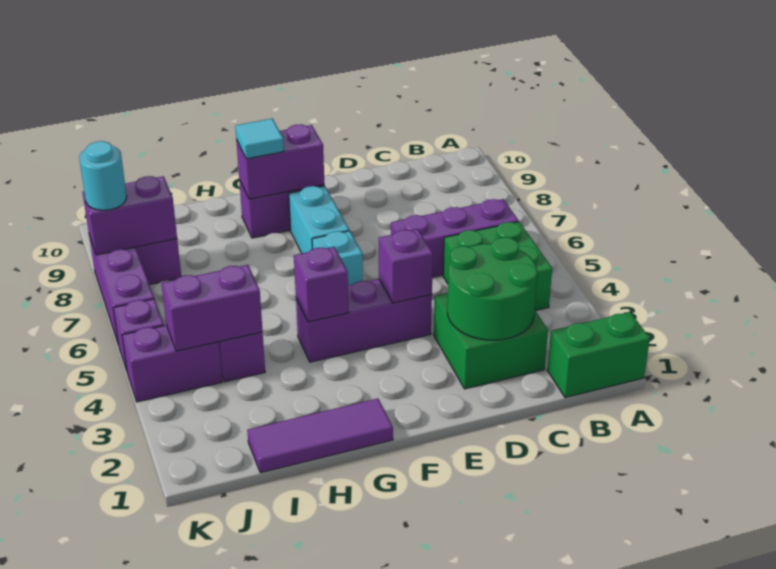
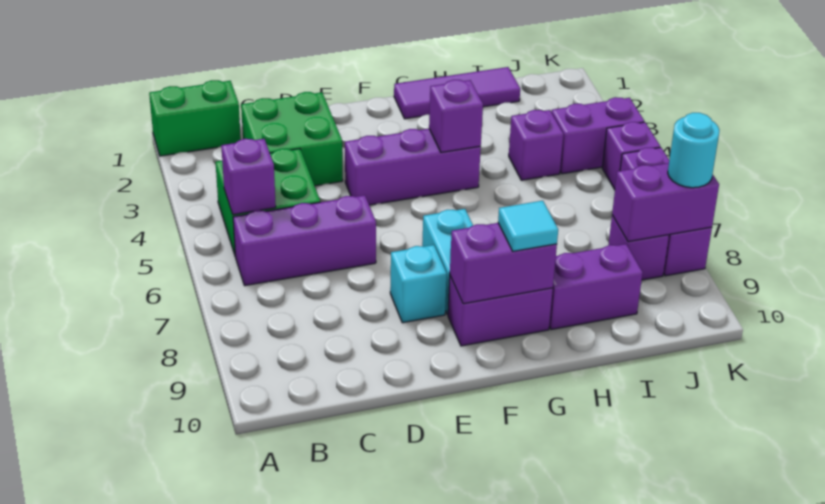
green 2x2 round brick [447,237,537,340] -> none
purple 1x1 brick [379,229,433,303] -> purple 1x1 brick moved to [221,139,276,215]
cyan 1x1 brick [312,231,363,286] -> cyan 1x1 brick moved to [390,245,447,323]
purple 1x2 brick [161,265,263,351] -> purple 1x2 brick moved to [549,244,643,330]

